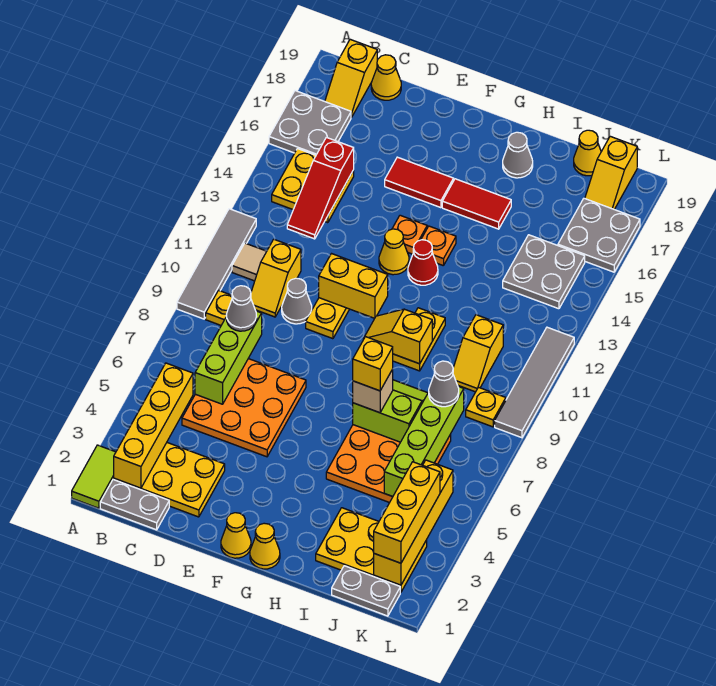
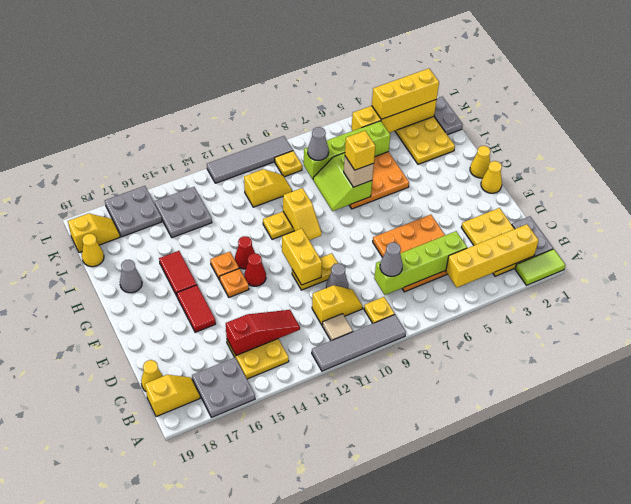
lime 1x3 brick [195,311,262,404] -> lime 1x4 brick [374,231,467,295]
yellow 1x1 cone [379,229,409,275] -> red 1x1 cone [244,253,266,286]

